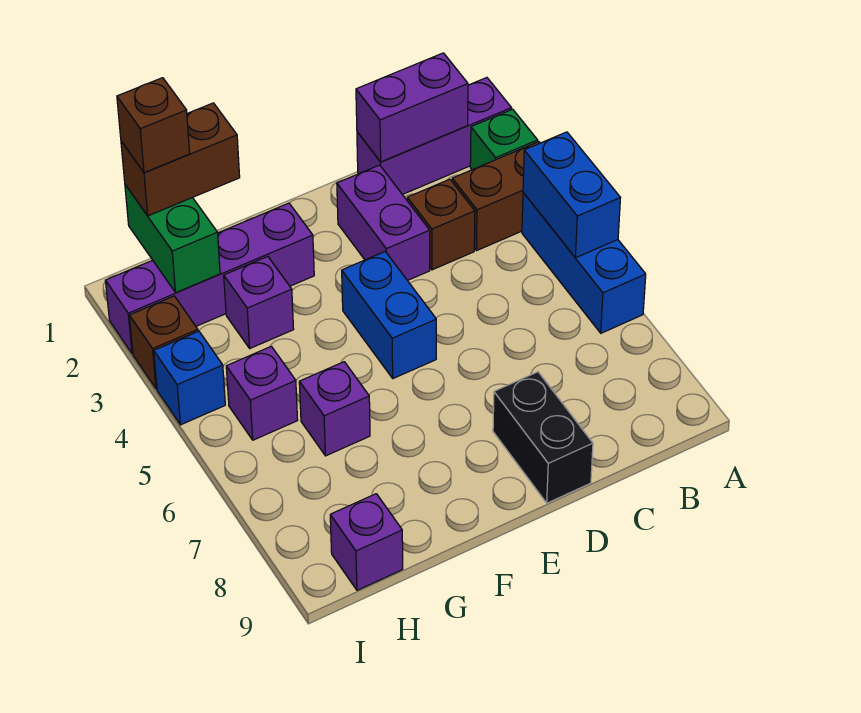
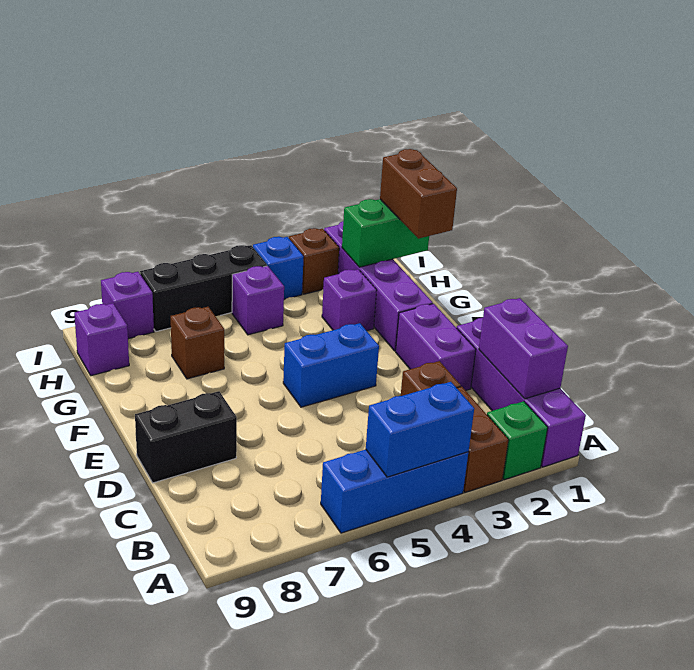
purple 1x3 brick [357,78,512,195] -> purple 1x4 brick [457,318,586,467]
purple 1x2 brick [337,165,430,281] -> purple 1x2 brick turned to [396,304,476,390]
purple 1x1 brick [299,362,370,456] -> purple 1x1 brick moved to [101,272,154,339]
brown 1x1 brick [117,78,190,173] -> brown 1x1 brick moved to [171,307,224,379]
none -> black 1x3 brick [140,245,267,332]

